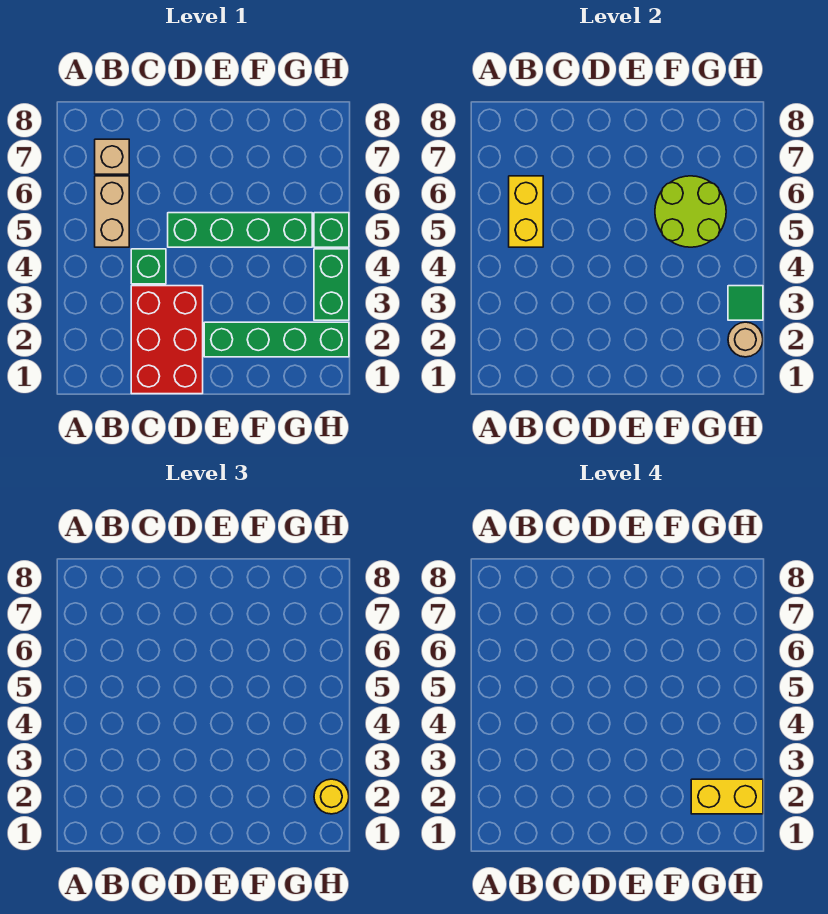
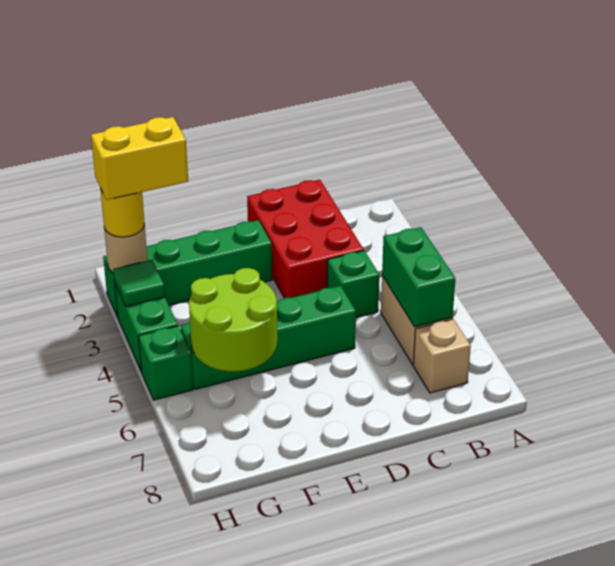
yellow 1x2 brick [509,176,543,247] -> green 1x2 brick [382,227,455,327]

